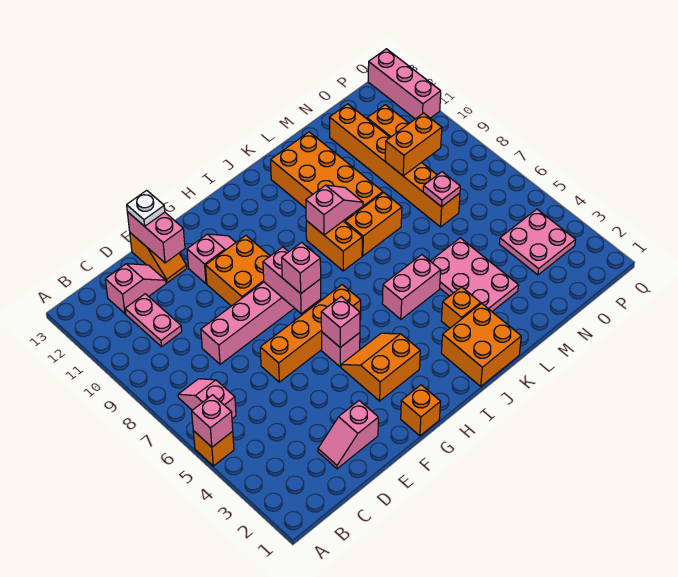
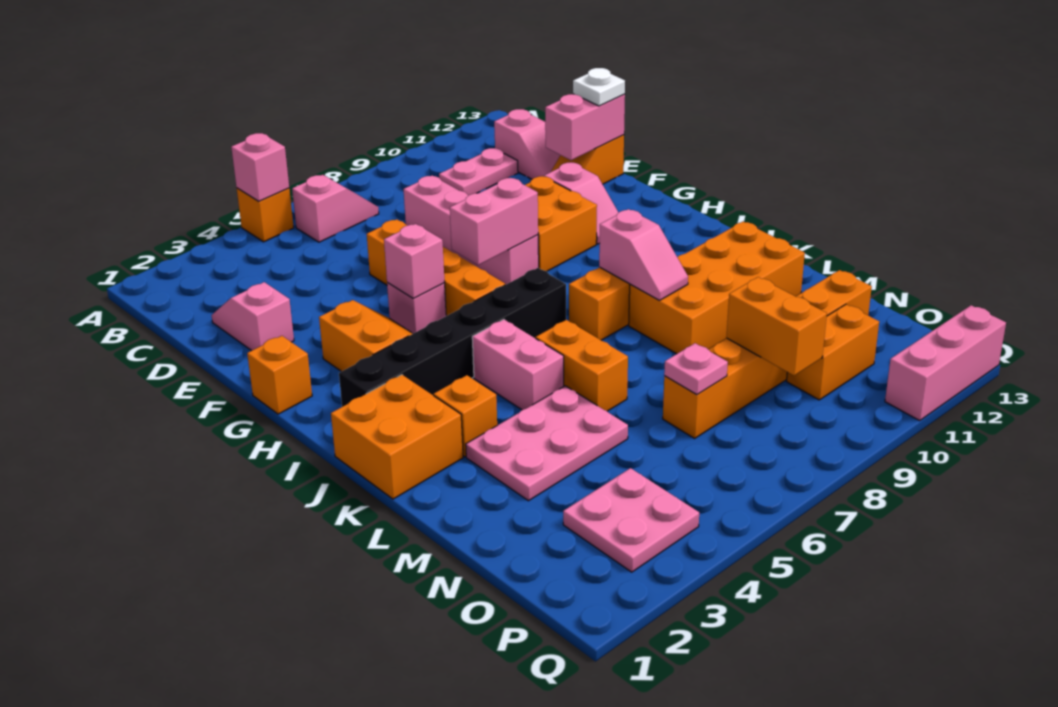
pink 1x1 brick [282,242,321,294] -> none
none -> black 1x6 brick [339,268,566,407]
orange 1x2 brick [345,192,402,256] -> orange 1x2 brick moved to [536,320,628,411]

